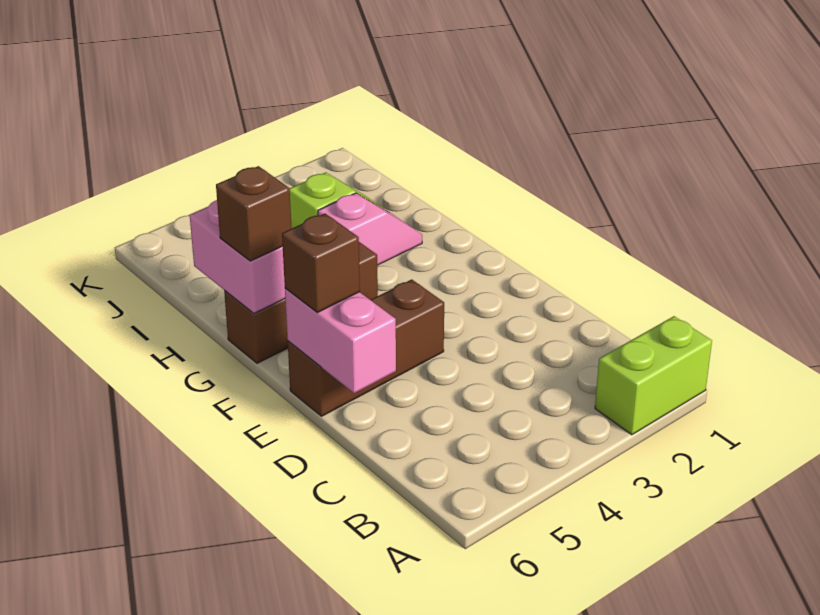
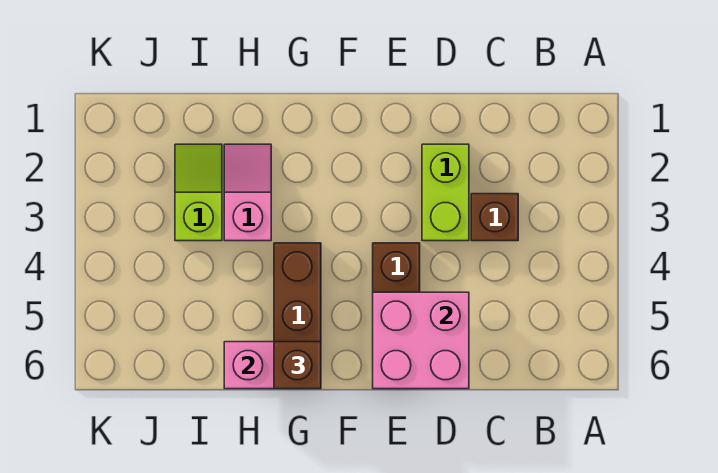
lime 1x2 brick [595,316,712,435] -> lime 1x2 brick moved to [422,144,469,241]
pink 1x2 brick [285,288,396,393] -> pink 2x2 brick [373,292,469,389]
brown 1x1 brick [282,214,360,313] -> brown 1x1 brick moved to [471,194,518,241]

